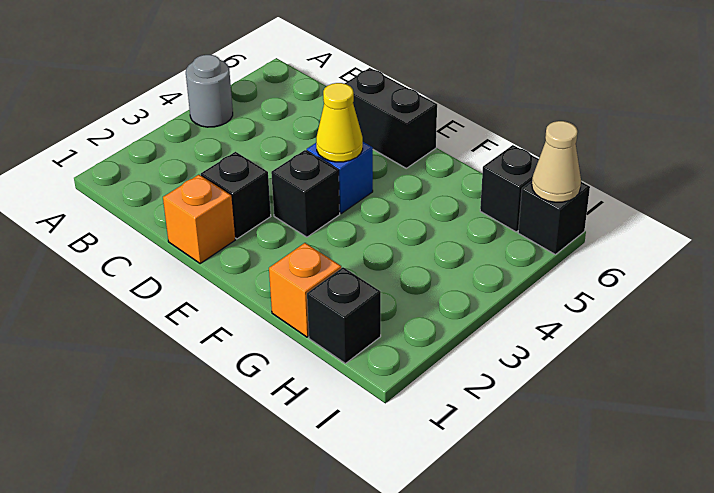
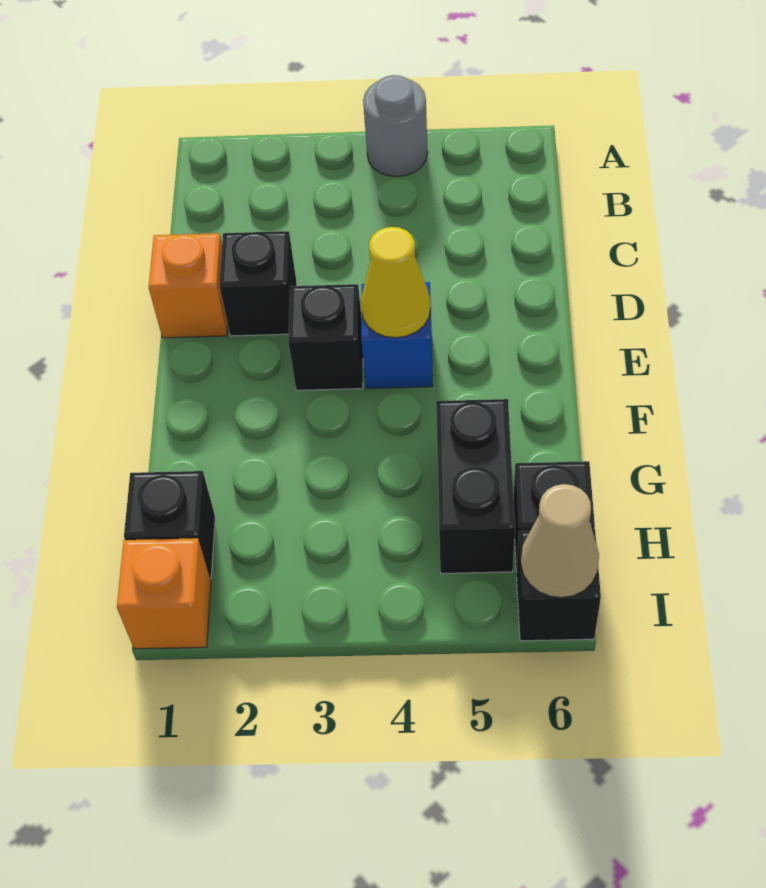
black 1x2 brick [345,68,437,168] -> black 1x2 brick moved to [436,399,515,574]
orange 1x1 brick [269,243,341,337] -> orange 1x1 brick moved to [117,538,211,649]

